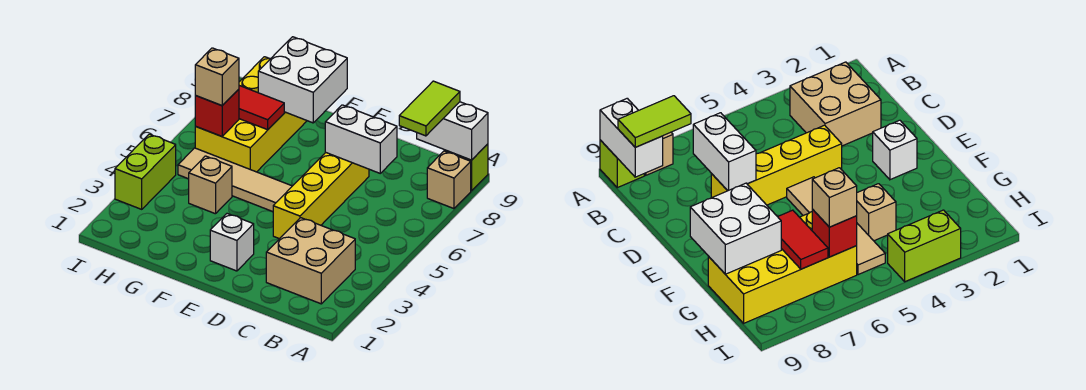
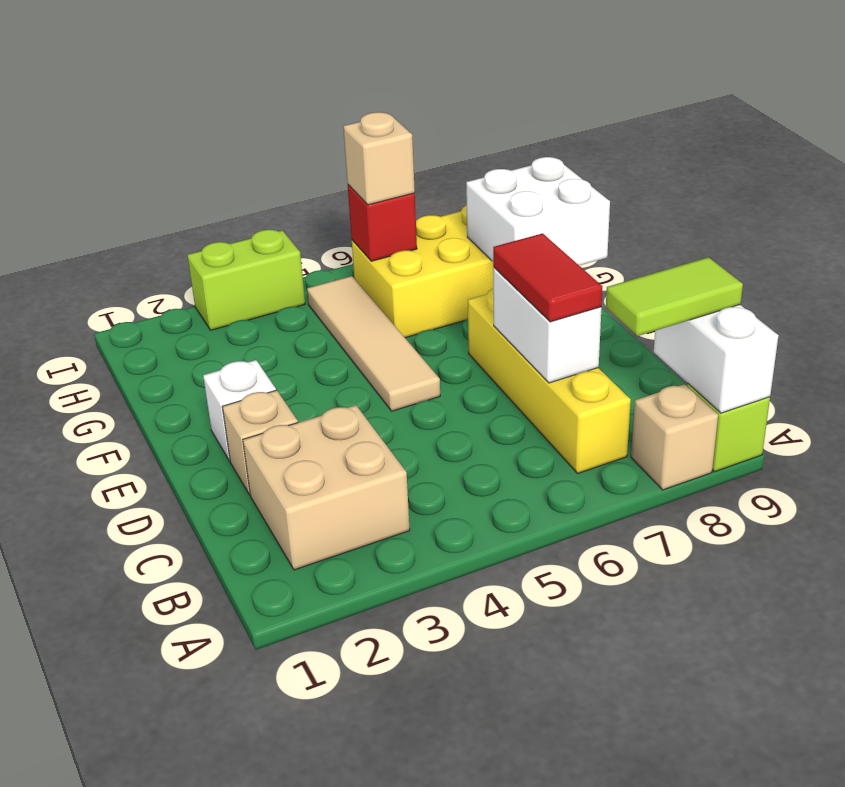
yellow 1x4 brick [273,153,369,239] -> yellow 1x4 brick turned to [468,289,631,473]
tan 1x1 brick [189,156,232,214] -> tan 1x1 brick moved to [222,390,298,495]
red 1x2 tile [239,86,284,130] -> red 1x2 tile moved to [493,233,603,322]

